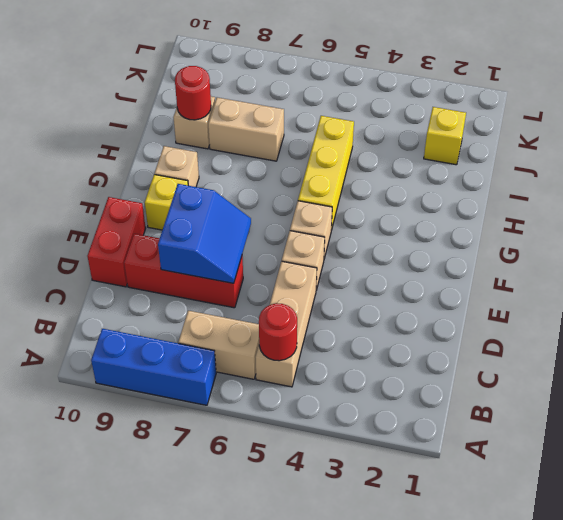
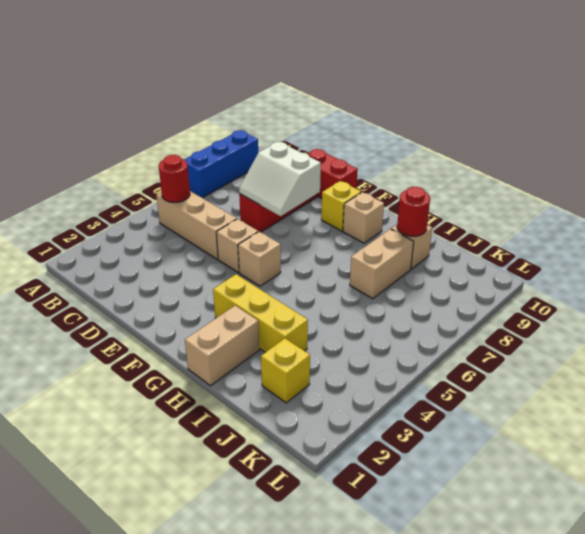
tan 1x2 brick [179,311,259,379] -> tan 1x2 brick moved to [185,305,259,386]
blue 2x2 slope [158,184,251,283] -> white 2x2 slope [239,141,321,216]
yellow 1x3 brick [298,116,354,230] -> yellow 1x3 brick moved to [213,274,308,352]

